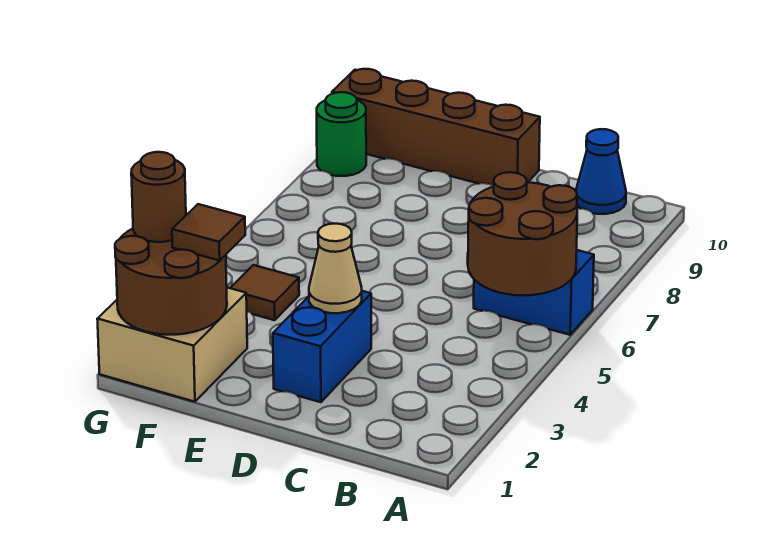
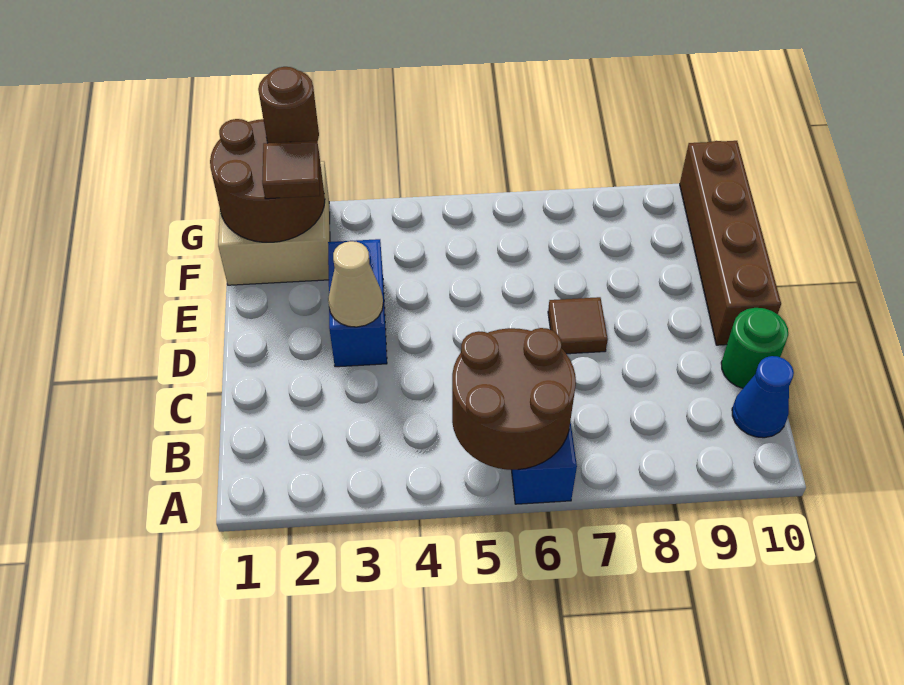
blue 1x2 brick [273,291,371,402] -> blue 1x2 brick turned to [328,239,387,367]
brown 1x1 tile [231,265,299,320] -> brown 1x1 tile moved to [548,297,608,354]
green 1x1 round brick [317,92,366,176] -> green 1x1 round brick moved to [721,308,788,388]

